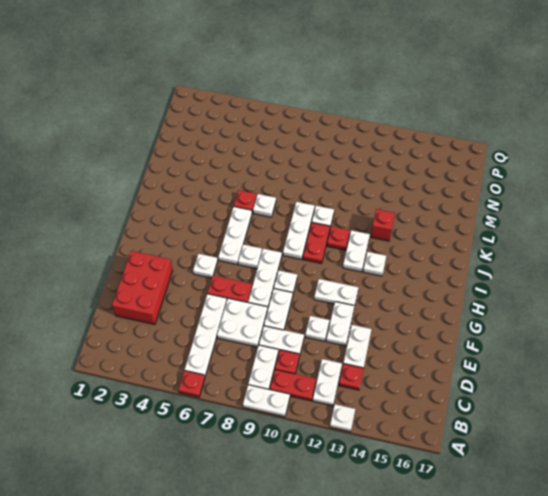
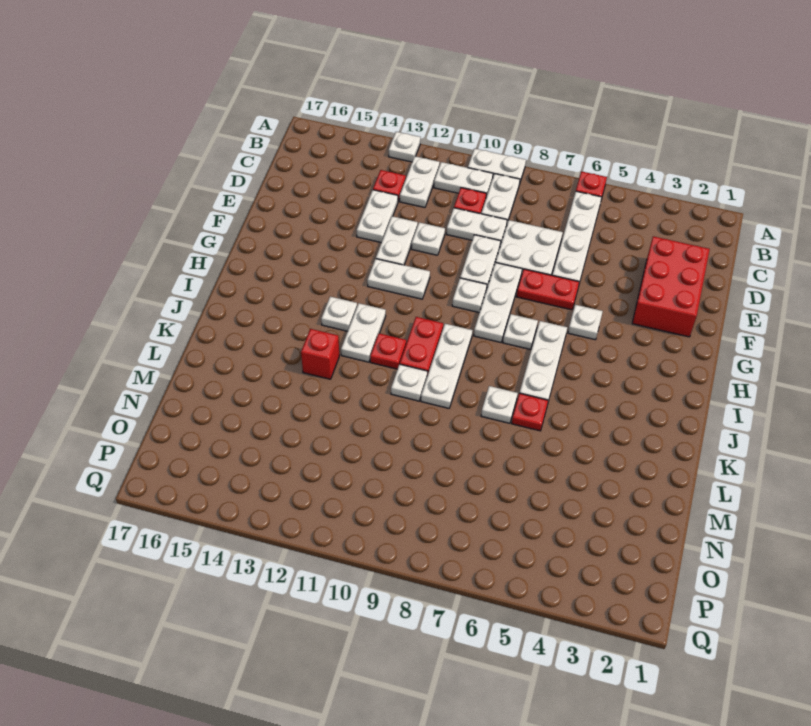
red 1x2 plate [270,370,316,401] -> white 1x2 plate [434,162,493,197]

